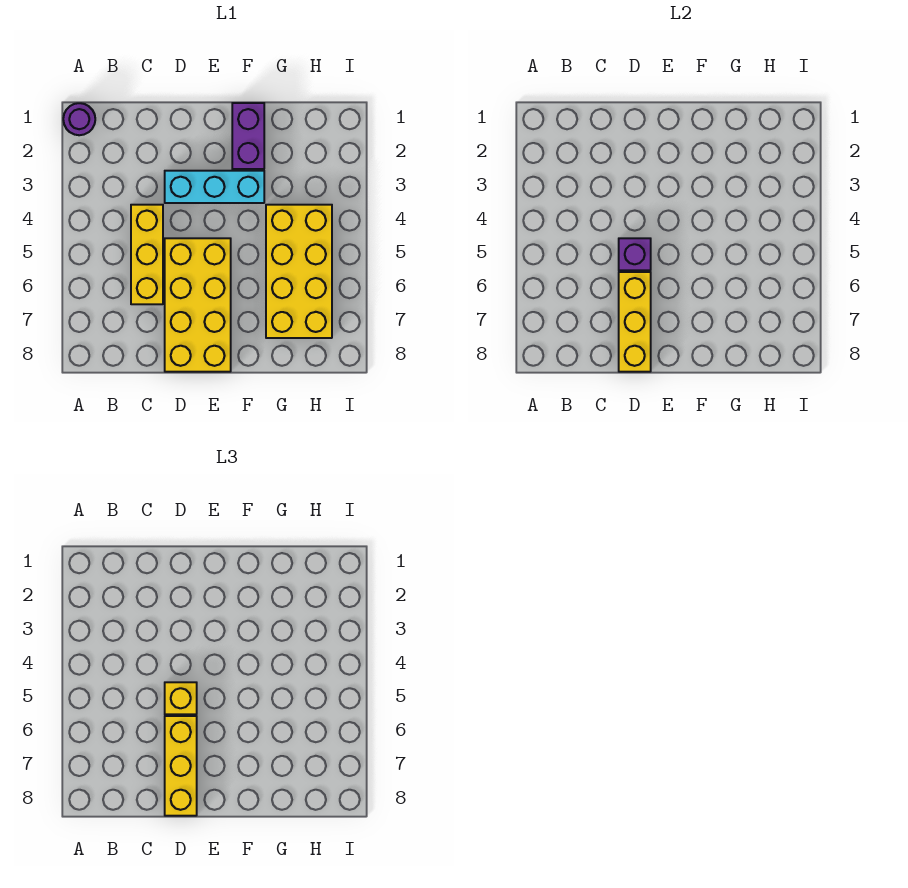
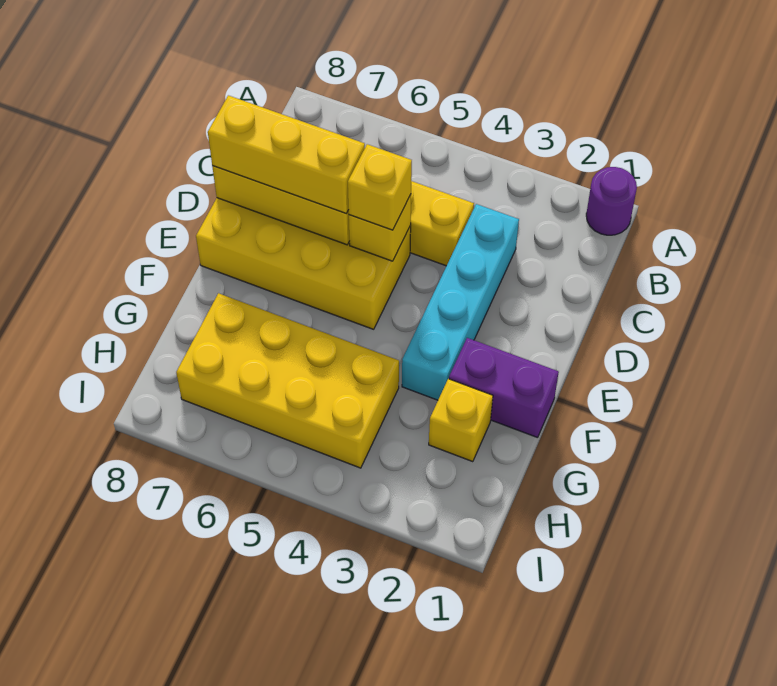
cyan 1x3 brick [165,171,264,203] -> cyan 1x4 brick [402,204,519,400]
purple 1x1 brick [619,238,651,270] -> yellow 1x1 brick [349,194,411,261]
none -> yellow 1x1 brick [429,379,493,462]

